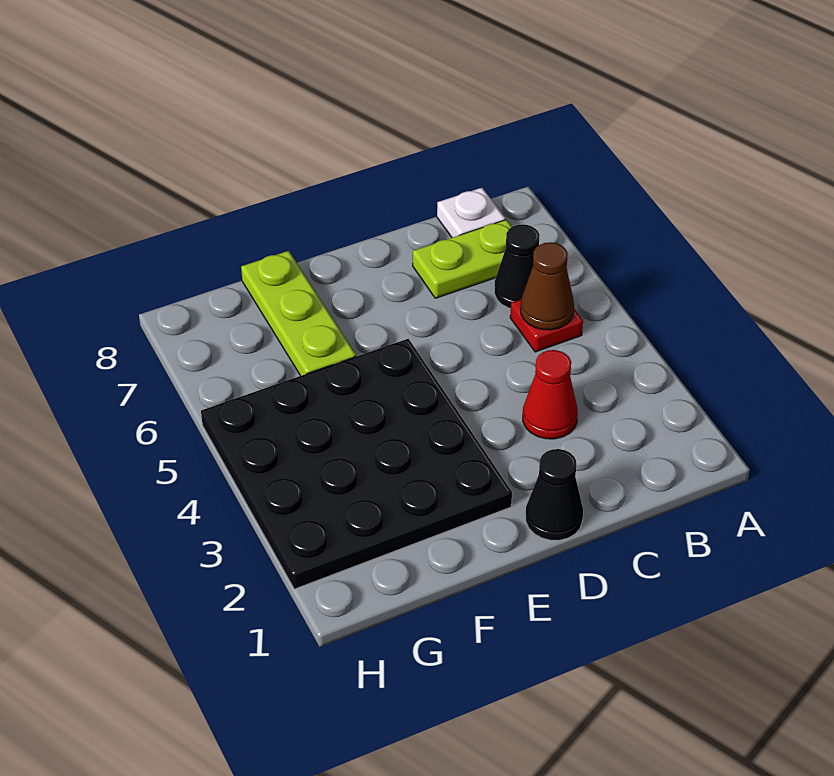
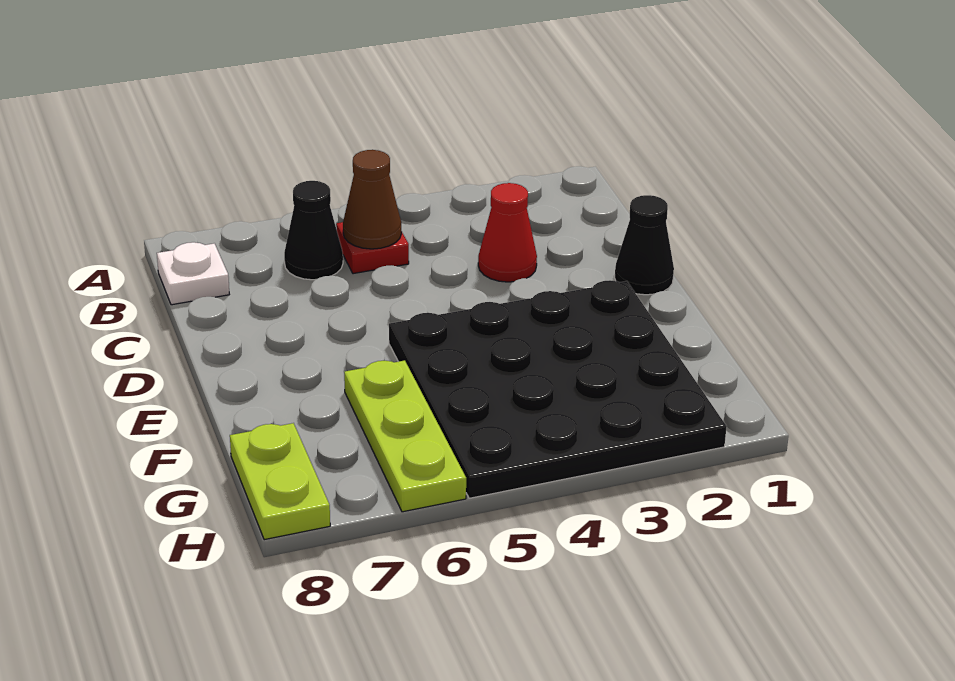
lime 1x2 plate [413,220,512,298] -> lime 1x2 plate moved to [230,423,330,540]
lime 1x3 plate [241,251,356,376] -> lime 1x3 plate turned to [344,360,466,512]

